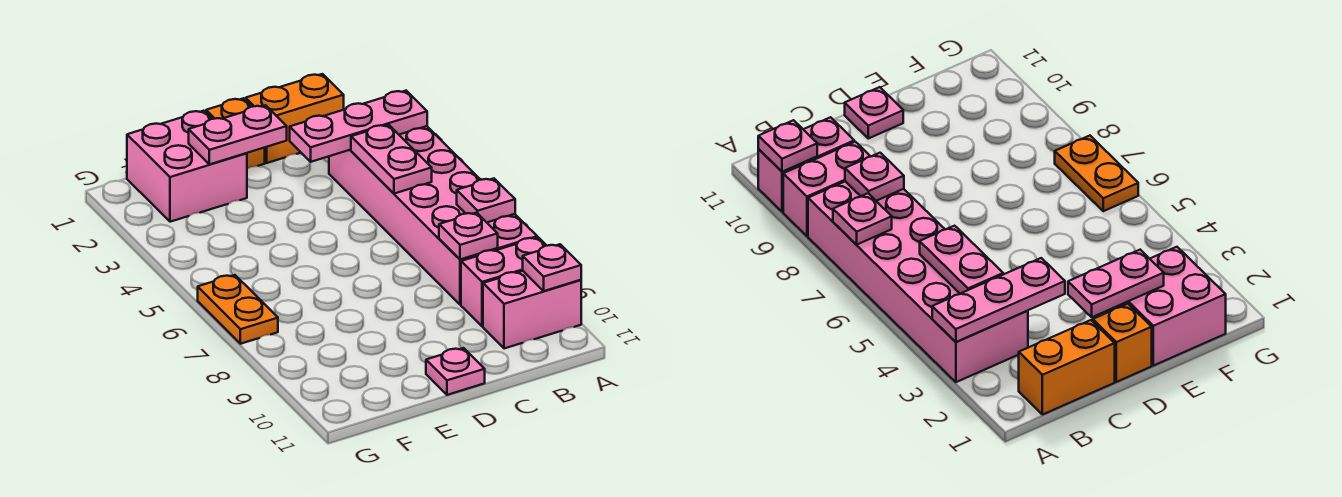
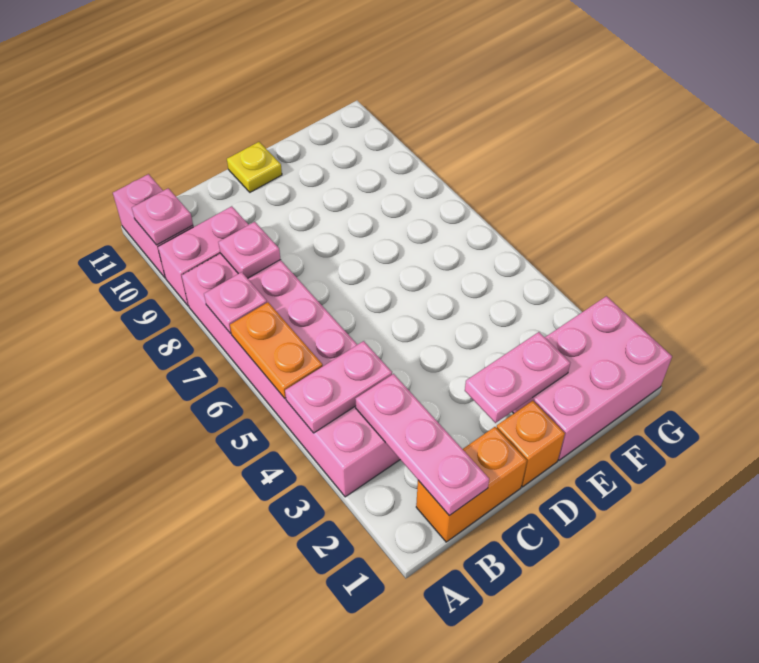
pink 1x3 plate [290,91,427,162] -> pink 1x3 plate turned to [356,374,489,516]
pink 1x2 brick [483,271,581,349] -> pink 1x2 brick turned to [113,174,194,278]
pink 1x2 plate [351,125,432,194] -> pink 1x2 plate turned to [285,341,392,433]
pink 1x1 plate [426,348,485,395] -> yellow 1x1 plate [227,142,282,192]
pink 2x2 brick [127,111,247,222] -> pink 2x3 brick [512,296,672,460]
orange 1x2 plate [198,275,278,344] -> orange 1x2 plate moved to [230,302,323,398]

